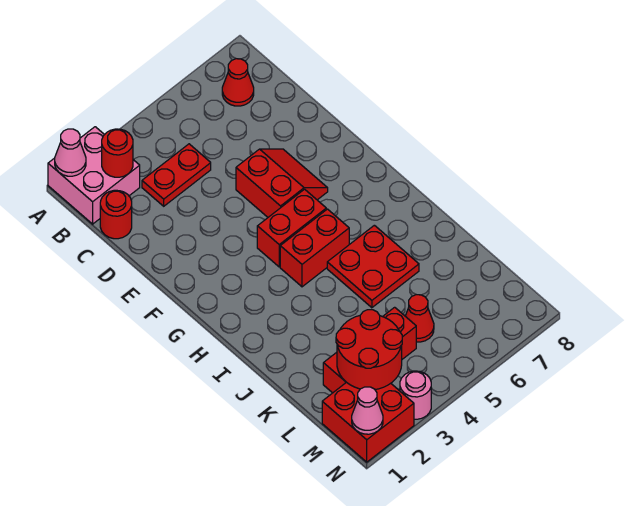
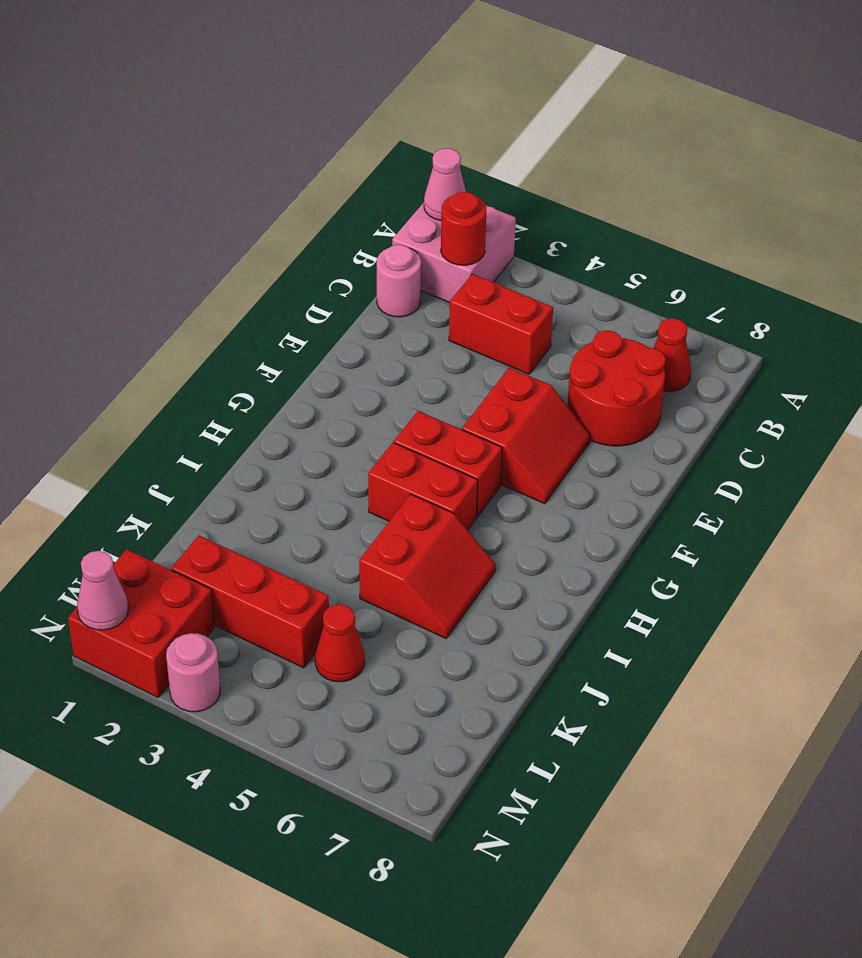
red 1x1 round brick [100,190,132,239] -> pink 1x1 round brick [377,245,421,317]
red 1x2 plate [142,144,211,206] -> red 1x2 brick [449,274,553,374]
red 2x2 plate [327,225,419,308] -> red 2x2 slope [359,494,496,638]
red 2x2 round brick [336,310,402,389] -> red 2x2 round brick moved to [567,330,666,446]

